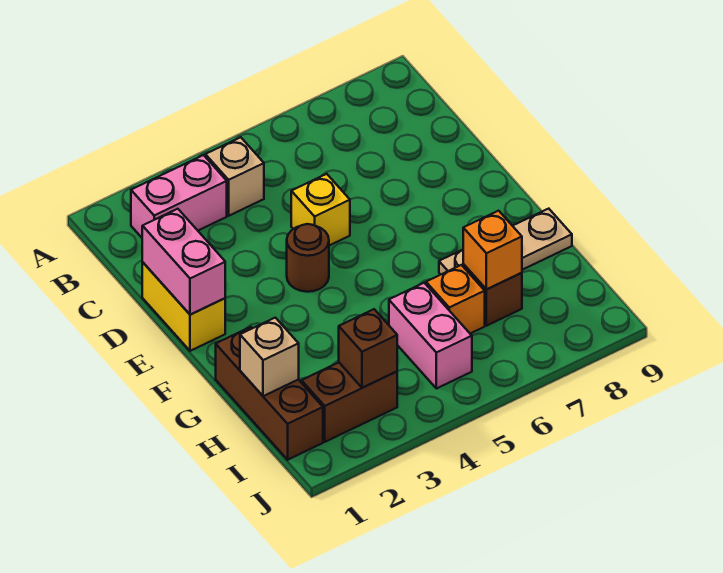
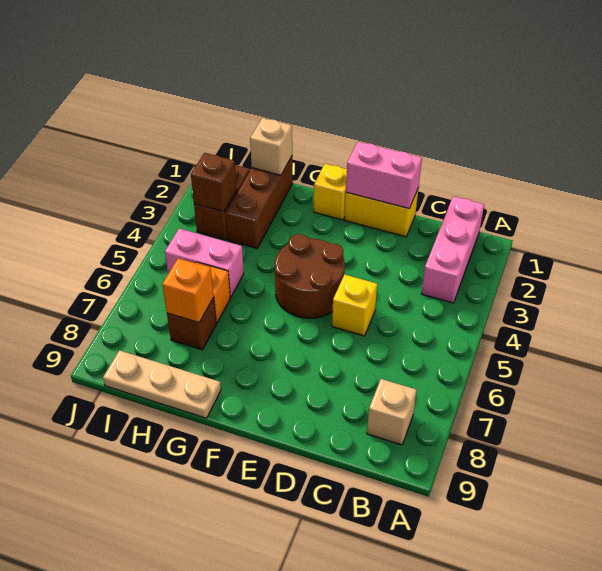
pink 1x2 brick [131,155,227,238] -> pink 1x3 brick [421,196,484,303]
tan 1x1 brick [205,137,264,216] -> tan 1x1 brick moved to [367,379,417,445]
brown 1x1 round brick [287,224,329,292] -> brown 2x2 round brick [275,234,345,318]
none -> yellow 1x1 brick [314,164,347,220]
brown 1x3 brick [216,327,323,460] -> brown 1x3 brick turned to [226,157,293,248]
tan 1x3 plate [439,209,572,275] -> tan 1x3 plate turned to [103,350,221,418]

